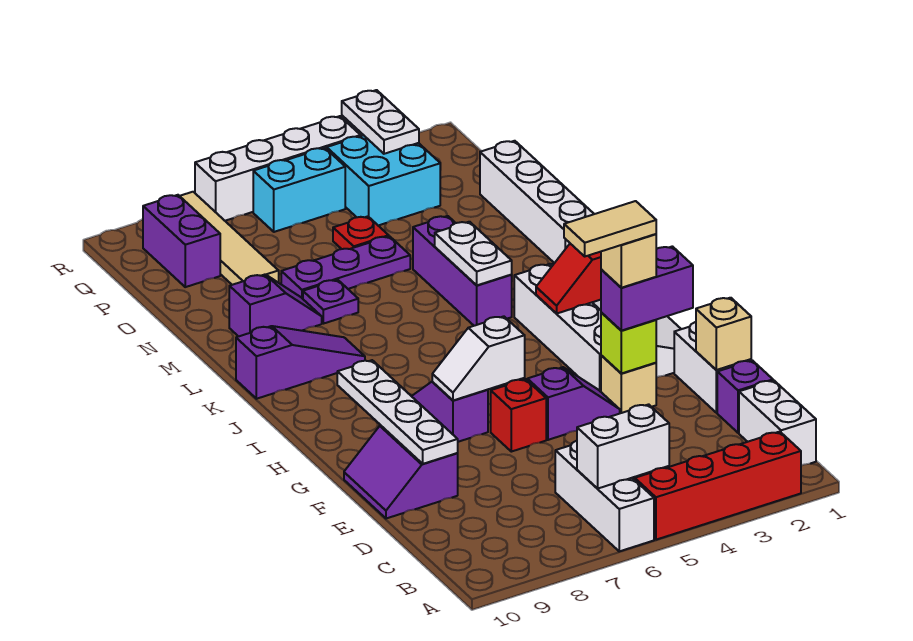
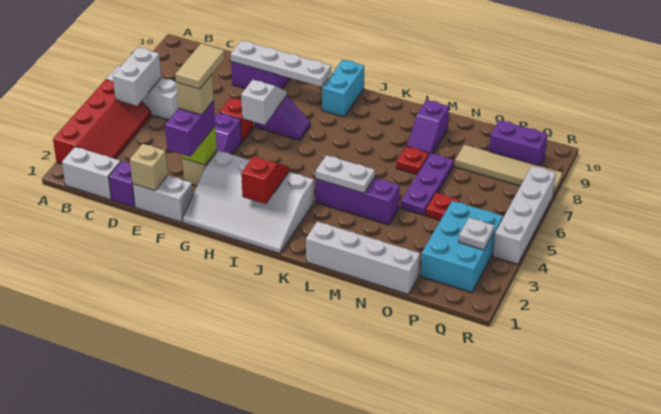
purple 1x3 slope [236,326,365,399] -> none
purple 1x1 plate [303,280,358,324] -> red 1x1 plate [396,146,429,175]
cyan 2x2 brick [327,135,440,225] -> cyan 2x3 brick [420,201,503,293]
white 1x2 plate [342,90,419,154] -> white 1x1 plate [459,218,494,250]
cyan 1x2 brick [253,148,345,232] -> cyan 1x2 brick moved to [322,60,364,117]

